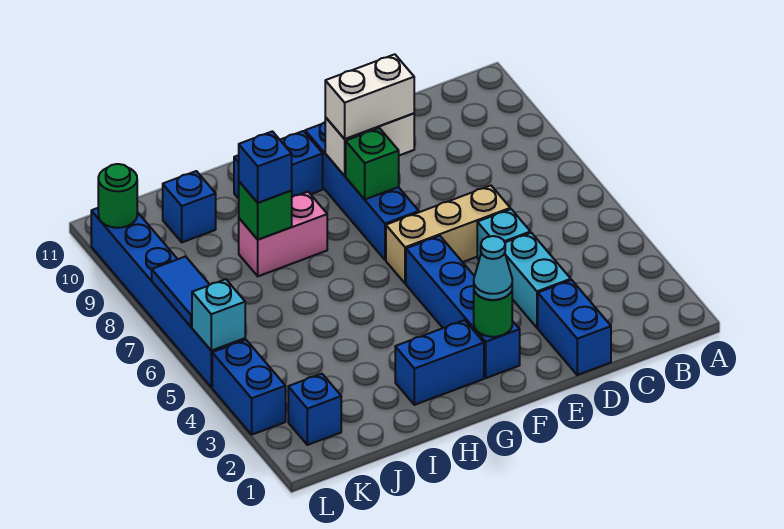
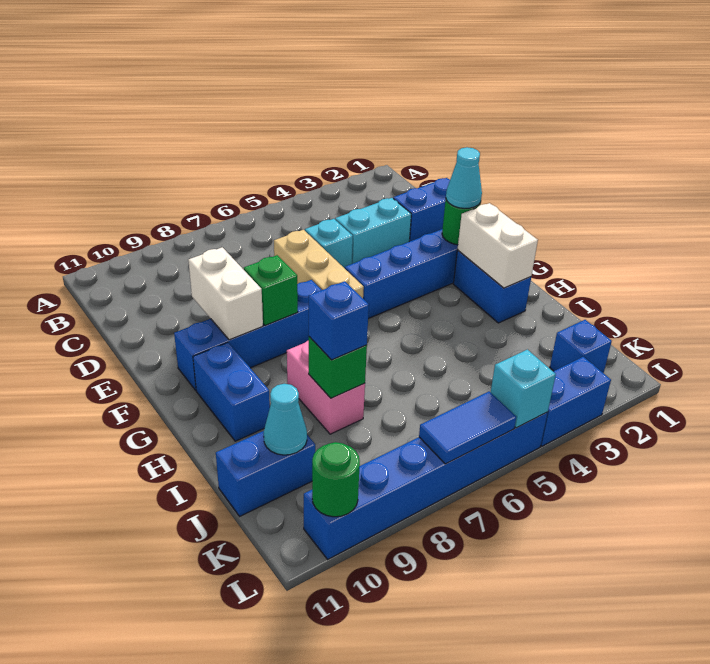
white 1x2 brick [325,54,414,139] -> white 1x2 brick moved to [457,203,538,288]
blue 1x1 brick [163,171,216,242] -> blue 1x2 brick [216,431,315,516]
none -> cyan 1x1 cone [264,384,307,455]

